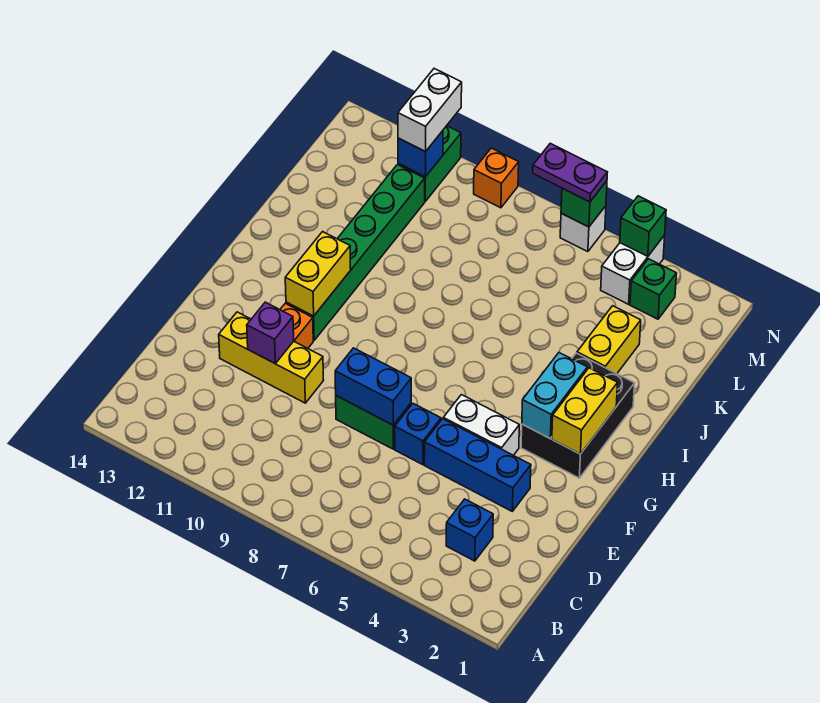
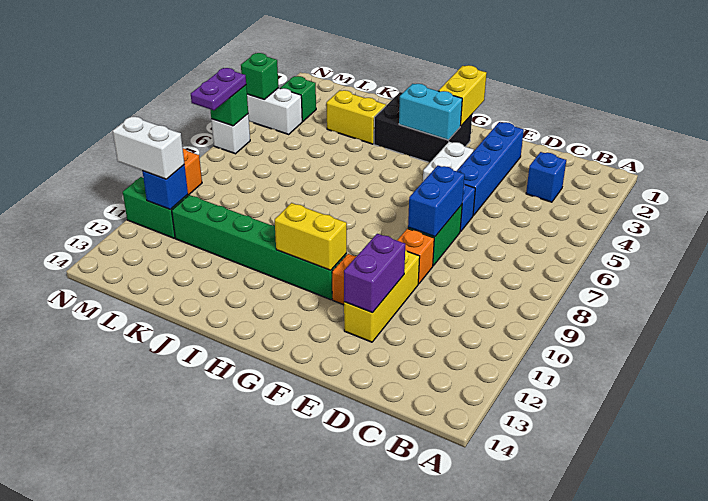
blue 1x3 brick [424,419,531,511] -> blue 1x4 brick [457,122,524,216]
none -> orange 1x1 brick [397,229,434,284]
purple 1x1 brick [247,302,294,364] -> purple 1x2 brick [344,234,405,313]
yellow 1x2 brick [552,368,618,454] -> yellow 1x2 brick turned to [438,65,487,126]

